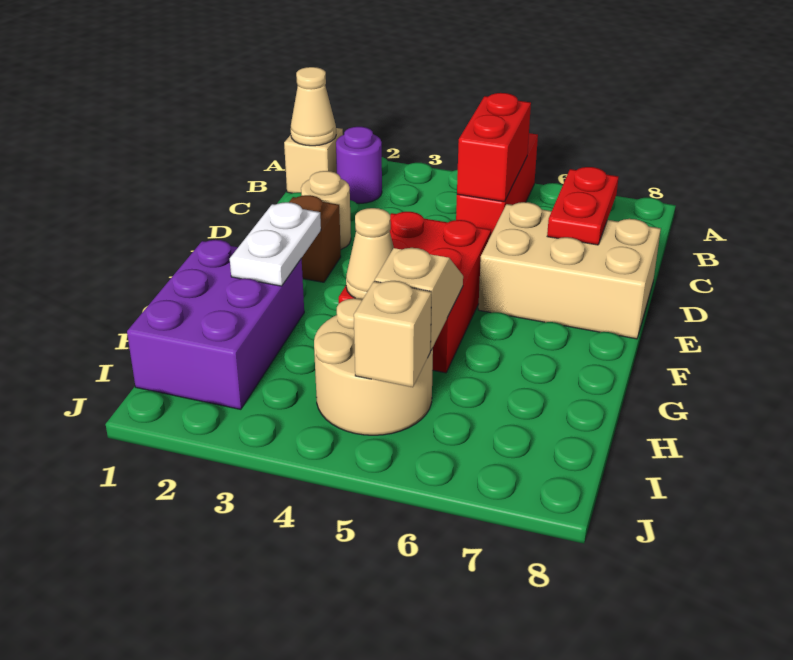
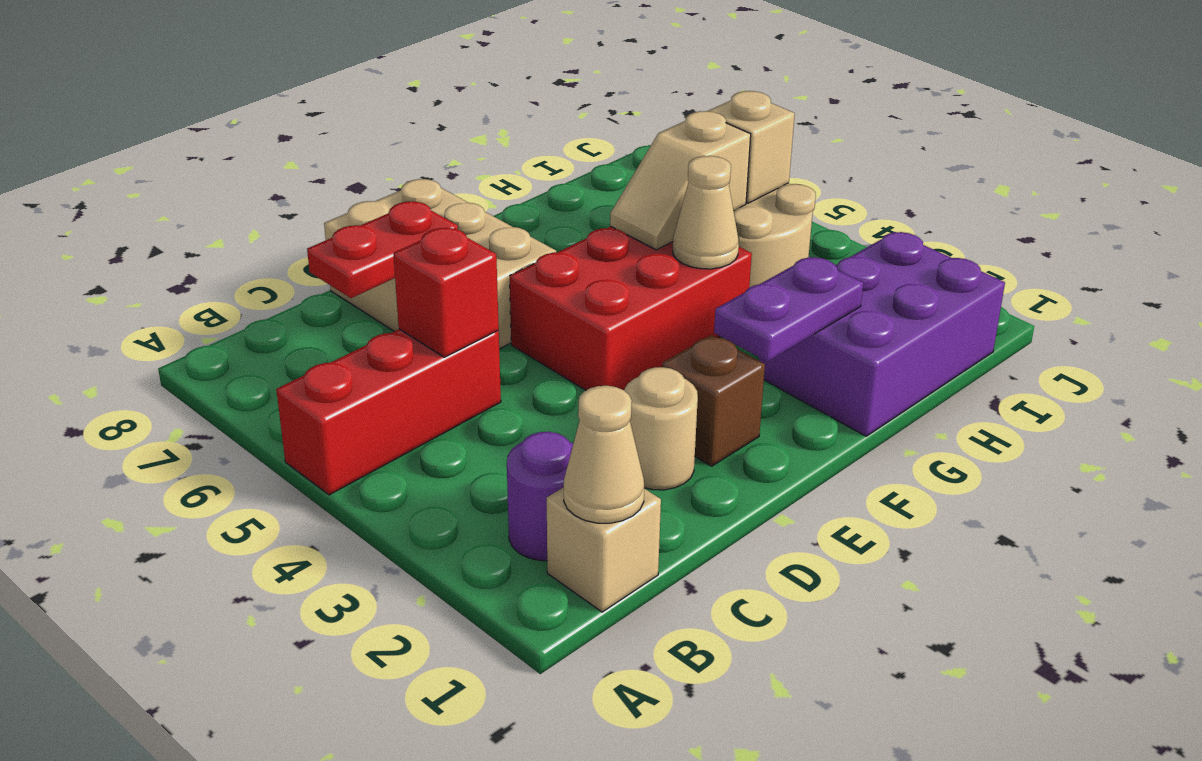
red 1x2 brick [457,93,531,202] -> red 1x1 brick [393,228,499,357]
white 1x2 plate [230,202,321,286] -> purple 1x2 plate [714,257,863,362]

